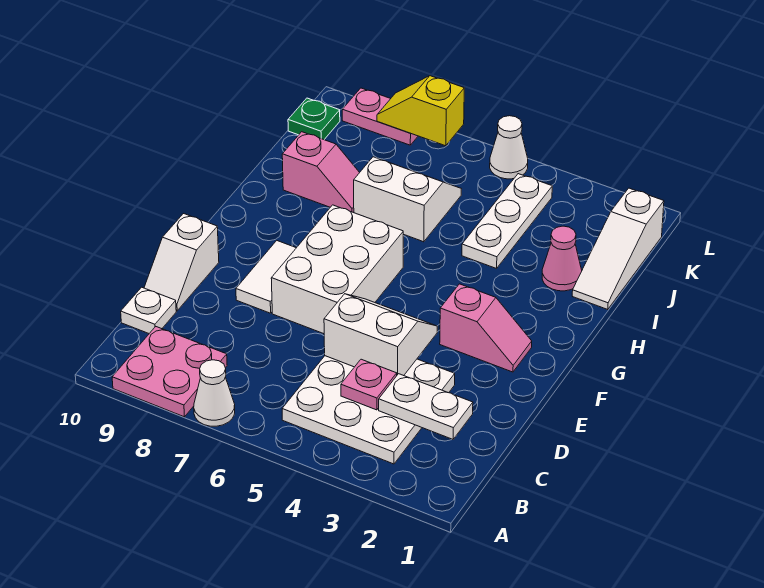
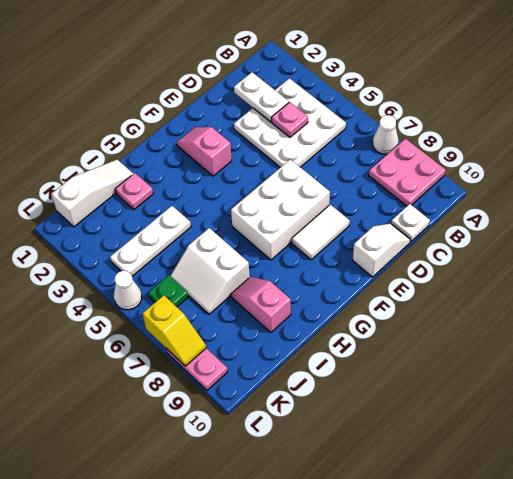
white 2x2 slope [324,294,437,376] -> none
pink 1x1 cone [542,226,582,291] -> pink 1x1 plate [115,173,153,209]
green 1x1 plate [288,98,340,140] -> green 1x1 plate moved to [148,275,188,307]

